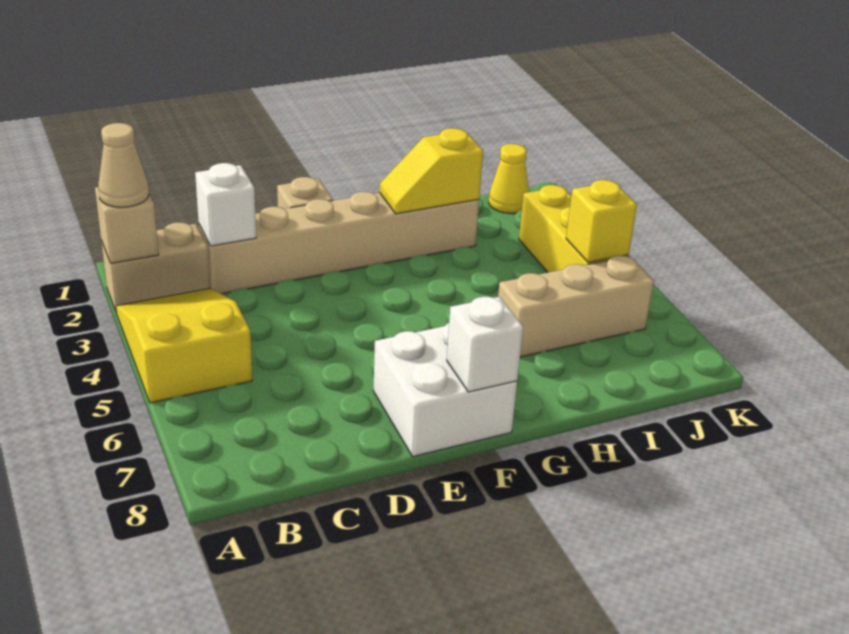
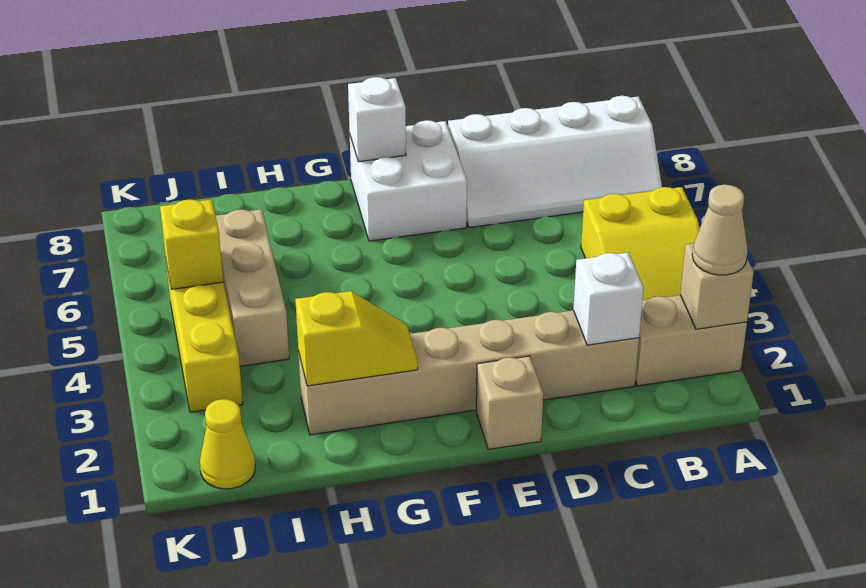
none -> white 2x4 slope [448,96,662,228]
tan 1x3 brick [498,256,654,357] -> tan 1x3 brick turned to [216,209,289,366]

